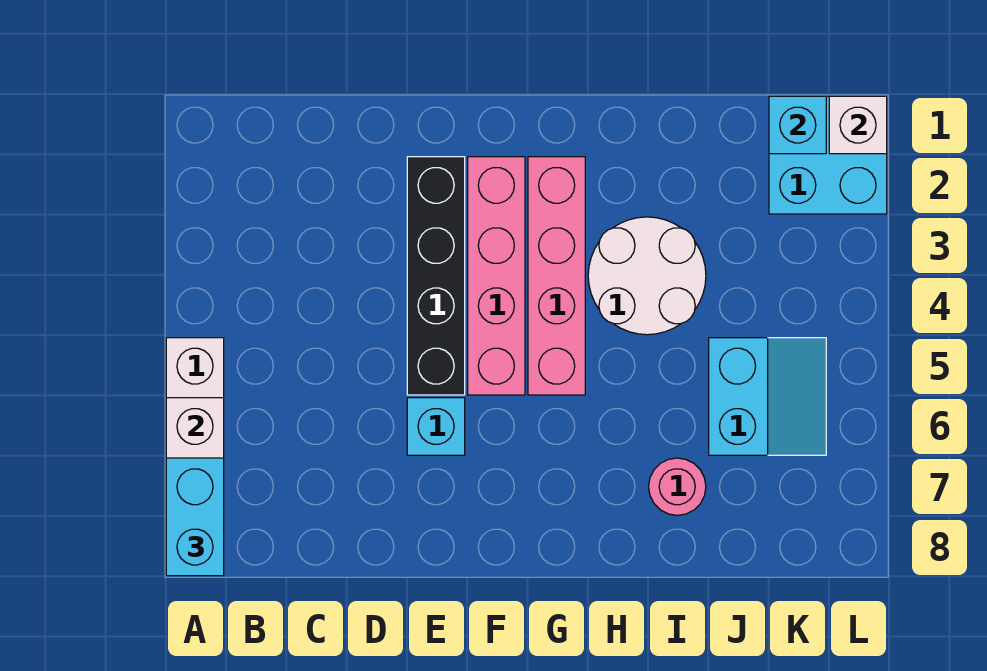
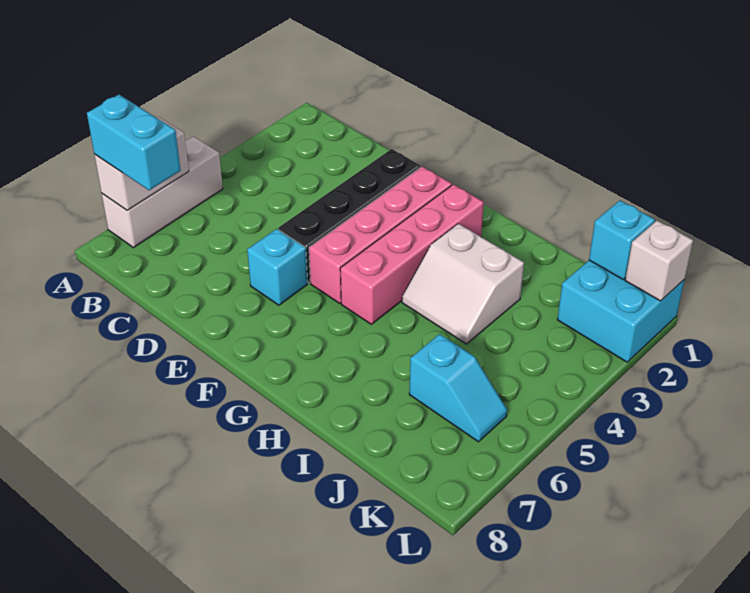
cyan 1x2 brick [166,458,224,576] -> cyan 1x2 brick turned to [87,95,181,190]
white 2x2 round brick [588,217,706,335] -> white 2x2 slope [402,224,524,344]
pink 1x1 round brick [649,458,706,515] -> none
cyan 2x2 slope [709,338,826,455] -> cyan 1x2 slope [409,334,507,442]

